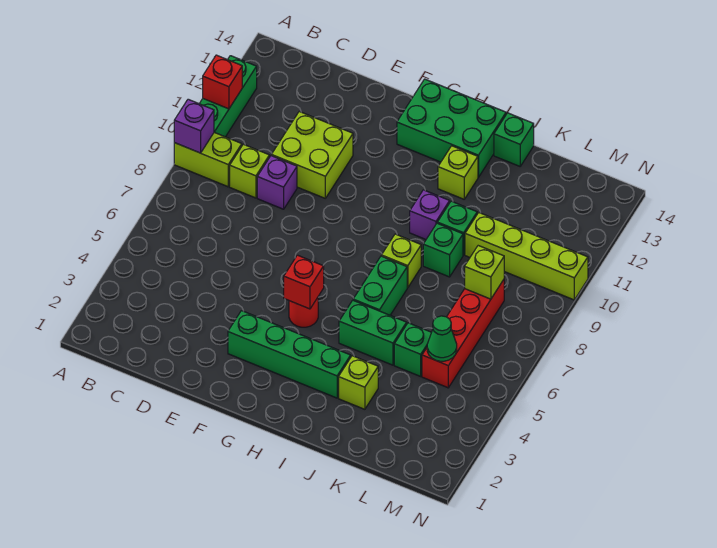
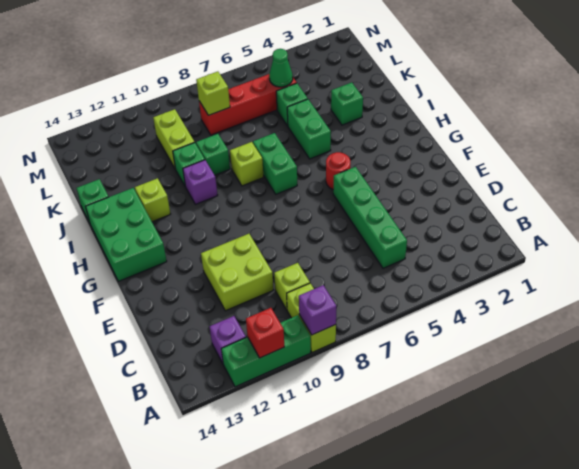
purple 1x1 brick [257,156,297,209] -> purple 1x1 brick moved to [209,316,246,363]
green 1x4 brick [228,311,351,398] -> green 1x4 brick moved to [333,167,407,268]
red 1x1 brick [284,255,324,309] -> none
green 1x2 brick [353,256,407,315] -> green 1x2 brick turned to [253,133,297,194]
lime 1x1 brick [339,356,378,409] -> green 1x1 brick [331,82,363,125]
lime 1x4 brick [465,213,588,300] -> lime 1x2 brick [153,109,195,168]

